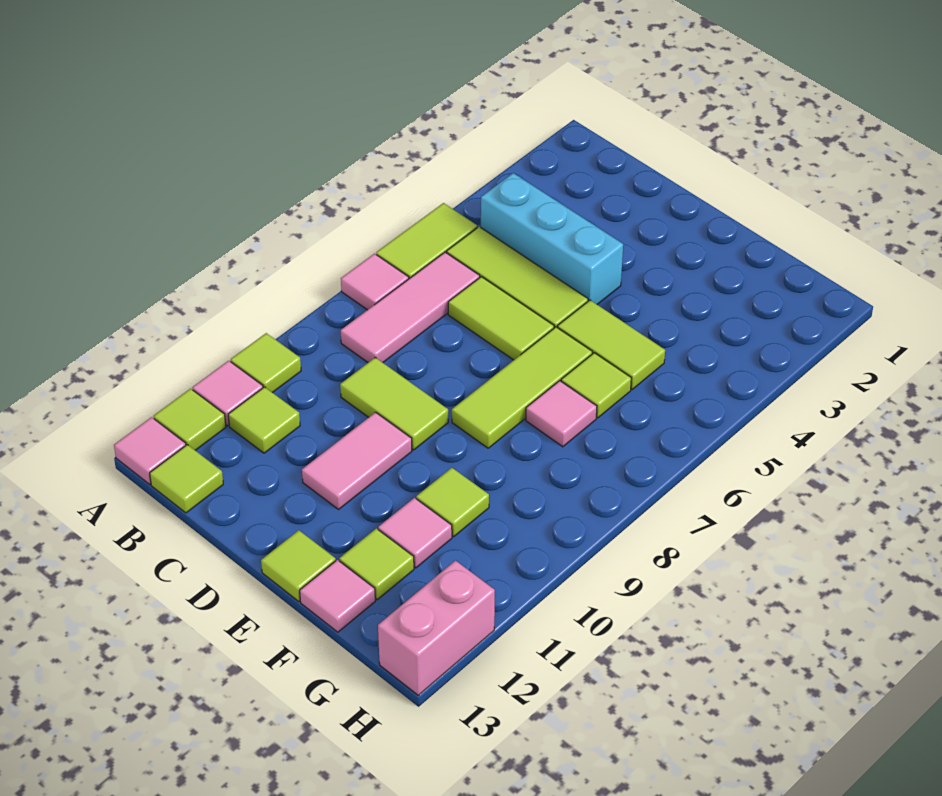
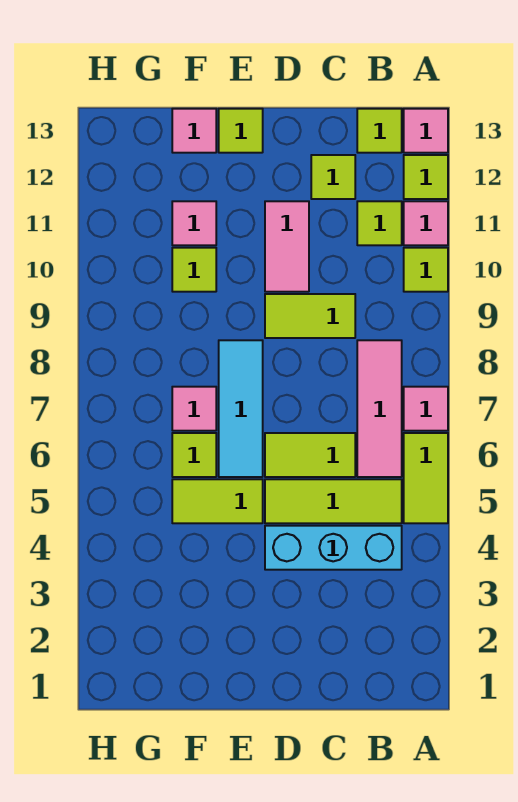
lime 1x3 tile [452,327,592,448] -> cyan 1x3 tile [219,340,263,477]
lime 1x1 tile [339,528,414,600] -> lime 1x1 tile moved to [311,155,355,199]
pink 1x2 brick [378,561,495,695] -> none

